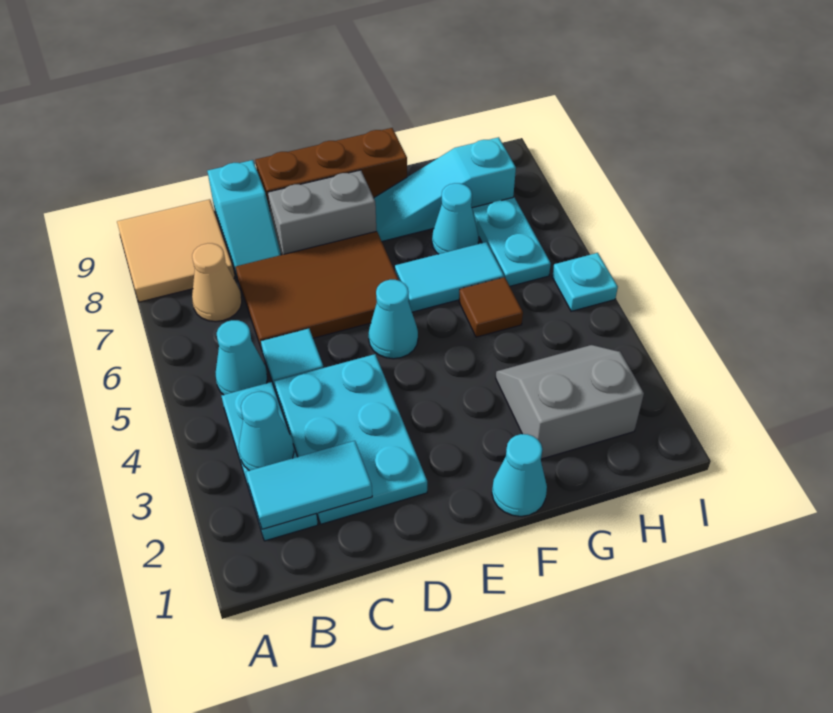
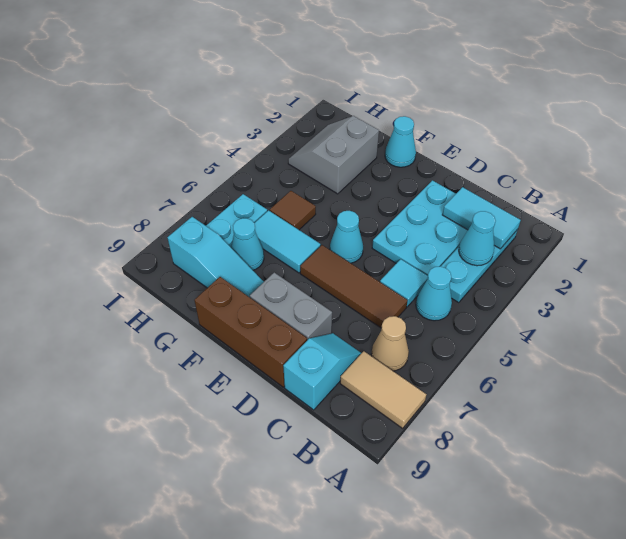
tan 2x2 tile [117,199,235,302] -> tan 1x2 tile [340,351,427,428]
brown 2x3 tile [236,231,399,349] -> brown 1x3 tile [300,245,408,328]
grey 2x2 slope [496,345,644,459] -> grey 2x2 slope turned to [288,116,379,194]
cyan 1x1 plate [552,253,618,311] -> none

